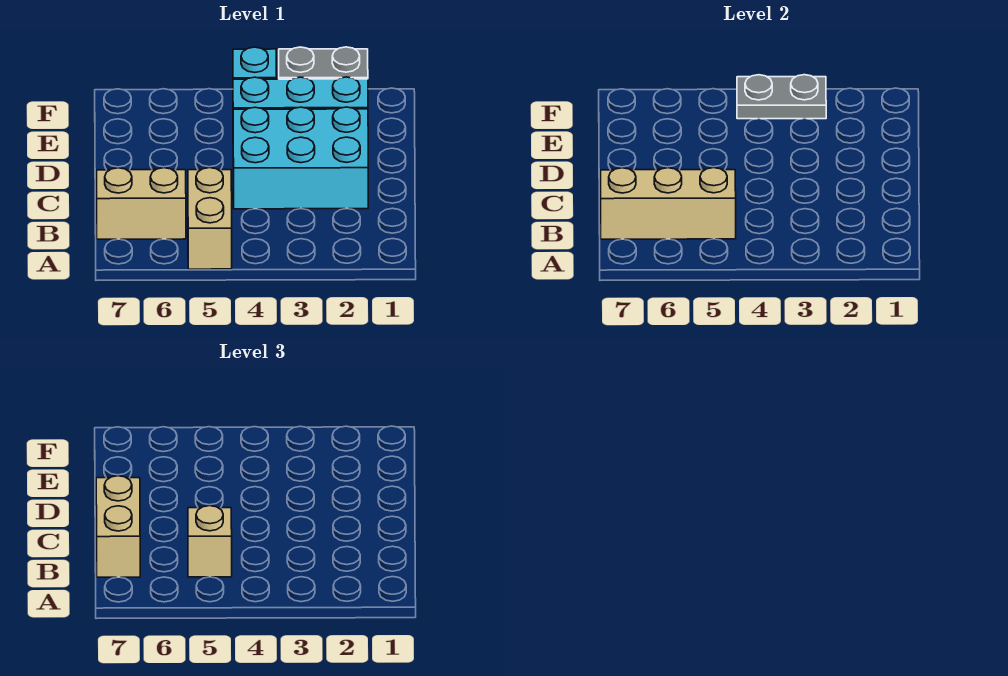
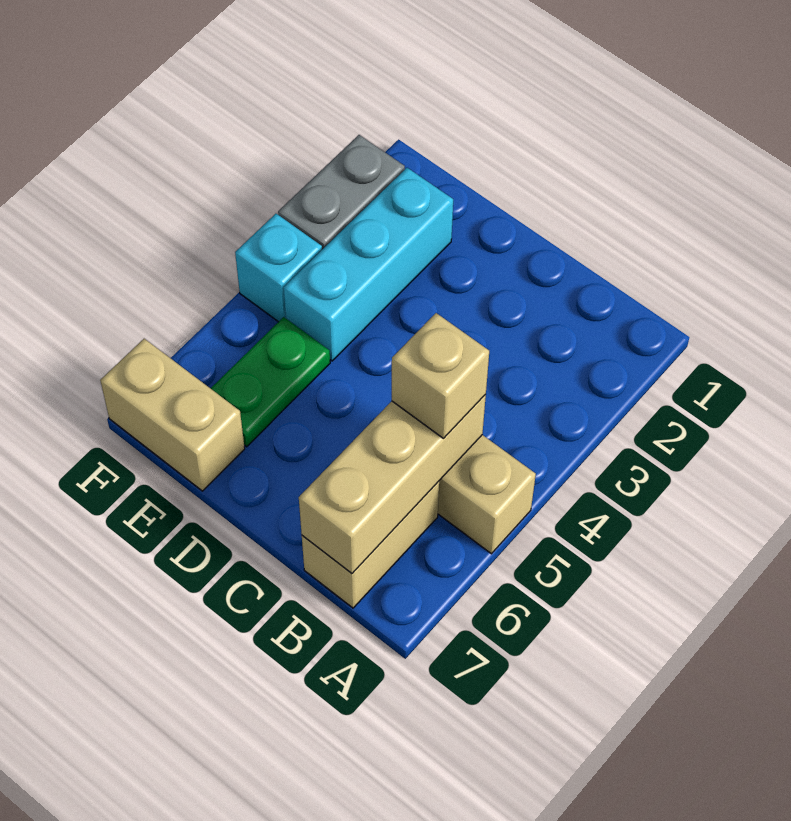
tan 1x2 brick [96,476,140,577] -> tan 1x2 brick moved to [100,339,245,491]
cyan 2x3 brick [233,107,368,209] -> none
none -> green 1x2 plate [211,317,330,447]
grey 1x2 plate [737,75,826,119] -> none

